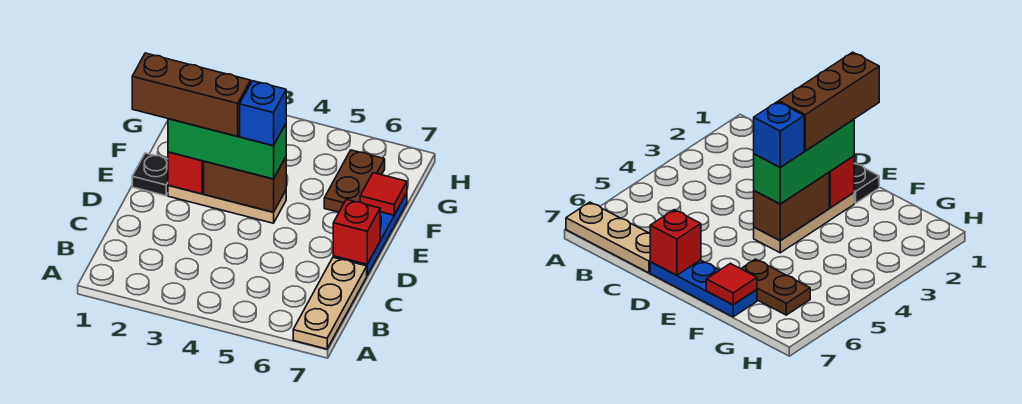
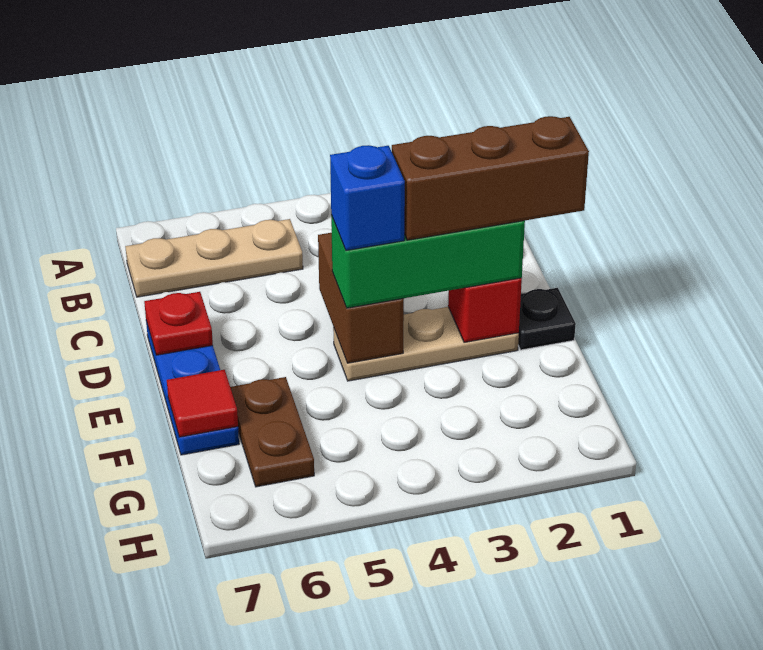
tan 1x3 plate [293,257,367,349] -> tan 1x3 plate turned to [125,219,303,297]
red 1x1 brick [333,199,380,264] -> red 1x1 plate [144,292,213,355]
brown 1x2 brick [204,157,286,212] -> brown 1x2 brick turned to [318,233,404,363]

